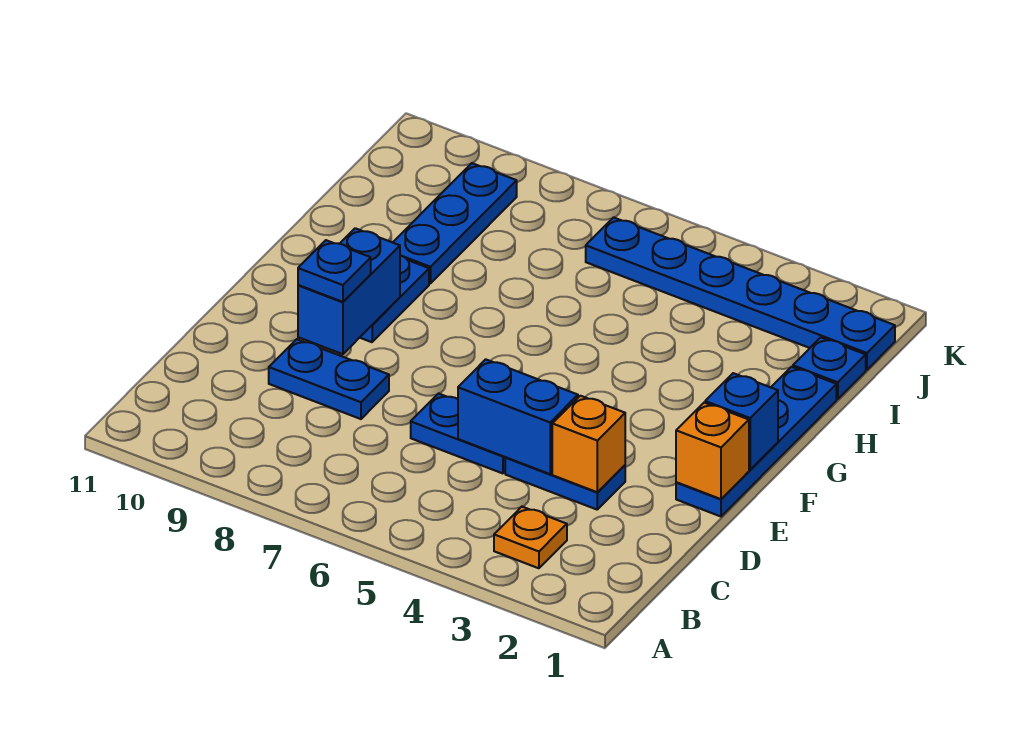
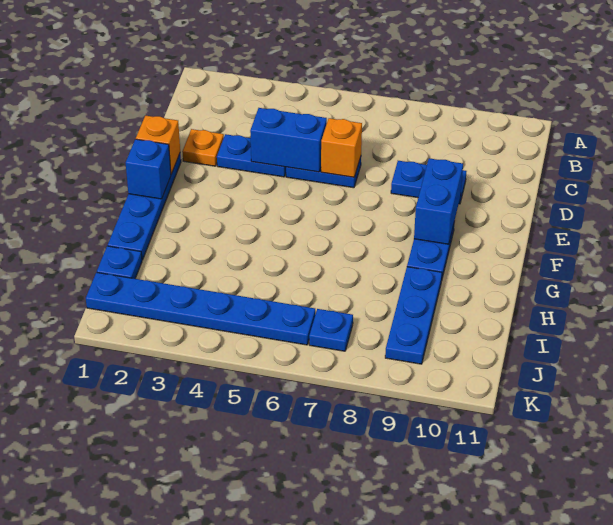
orange 1x1 plate [494,507,567,568] -> orange 1x1 plate moved to [182,129,224,166]
orange 1x1 brick [552,396,625,492] -> orange 1x1 brick moved to [321,118,362,177]
blue 1x1 plate [298,240,371,302] -> blue 1x1 plate moved to [309,309,353,351]

